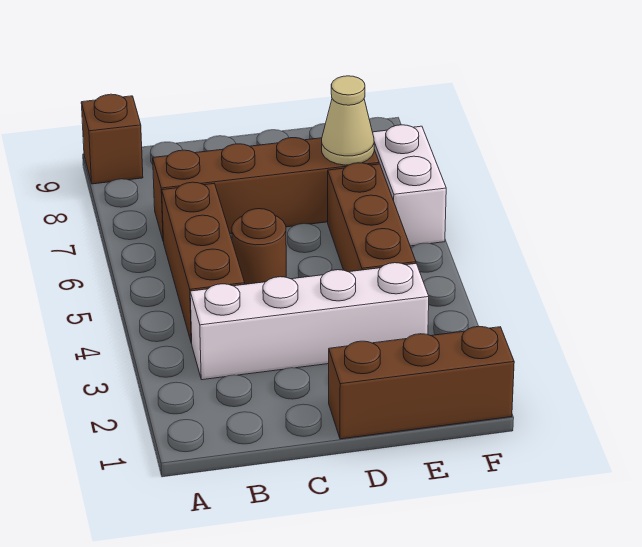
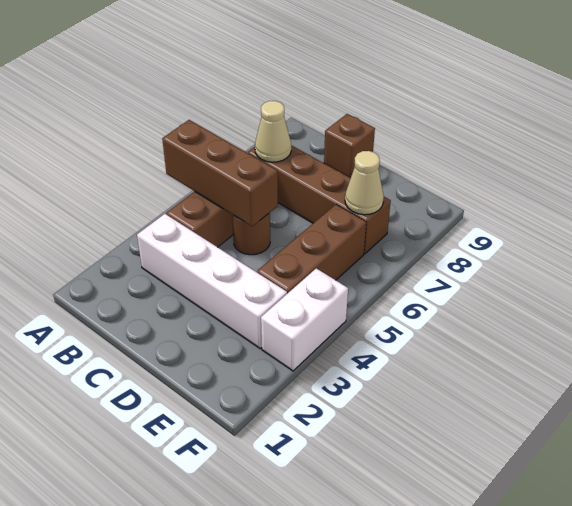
brown 1x1 brick [81,94,143,184] -> brown 1x1 brick moved to [324,114,375,178]
none -> tan 1x1 cone [255,101,291,162]
brown 1x3 brick [329,327,514,439] -> brown 1x3 brick moved to [162,120,278,226]
white 1x2 brick [373,125,446,246] -> white 1x2 brick moved to [261,268,348,371]

